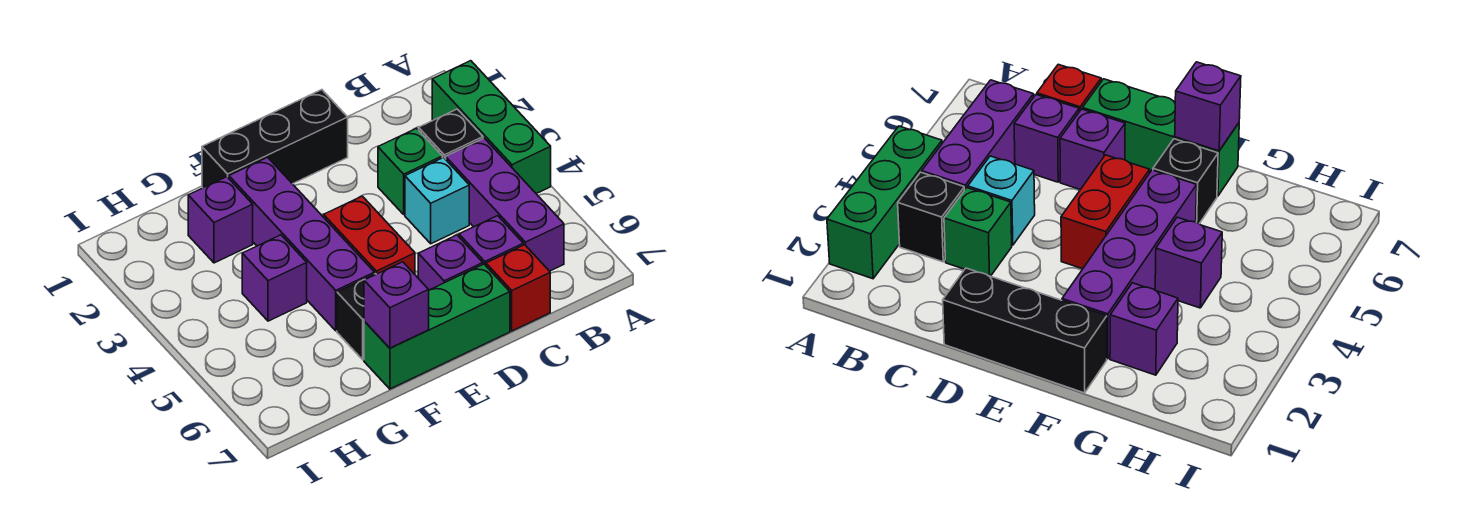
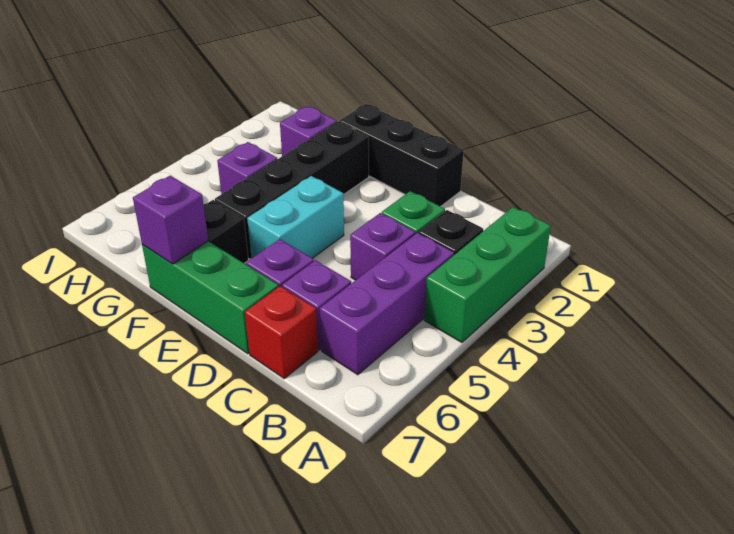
cyan 1x1 brick [405,158,469,244] -> purple 1x1 brick [350,213,415,280]
red 1x2 brick [324,196,415,274] -> cyan 1x2 brick [247,176,344,258]
purple 1x4 brick [229,157,374,331] -> black 1x4 brick [215,121,369,259]

